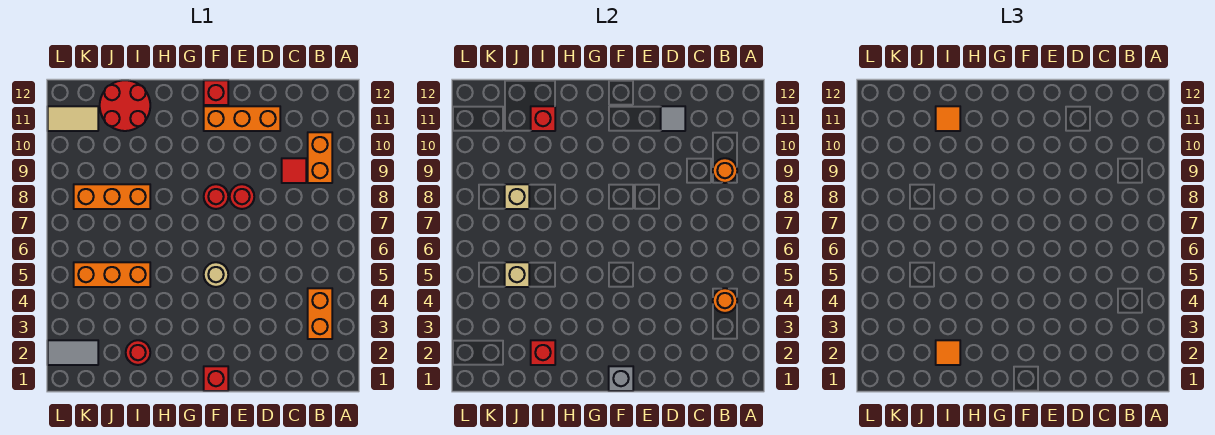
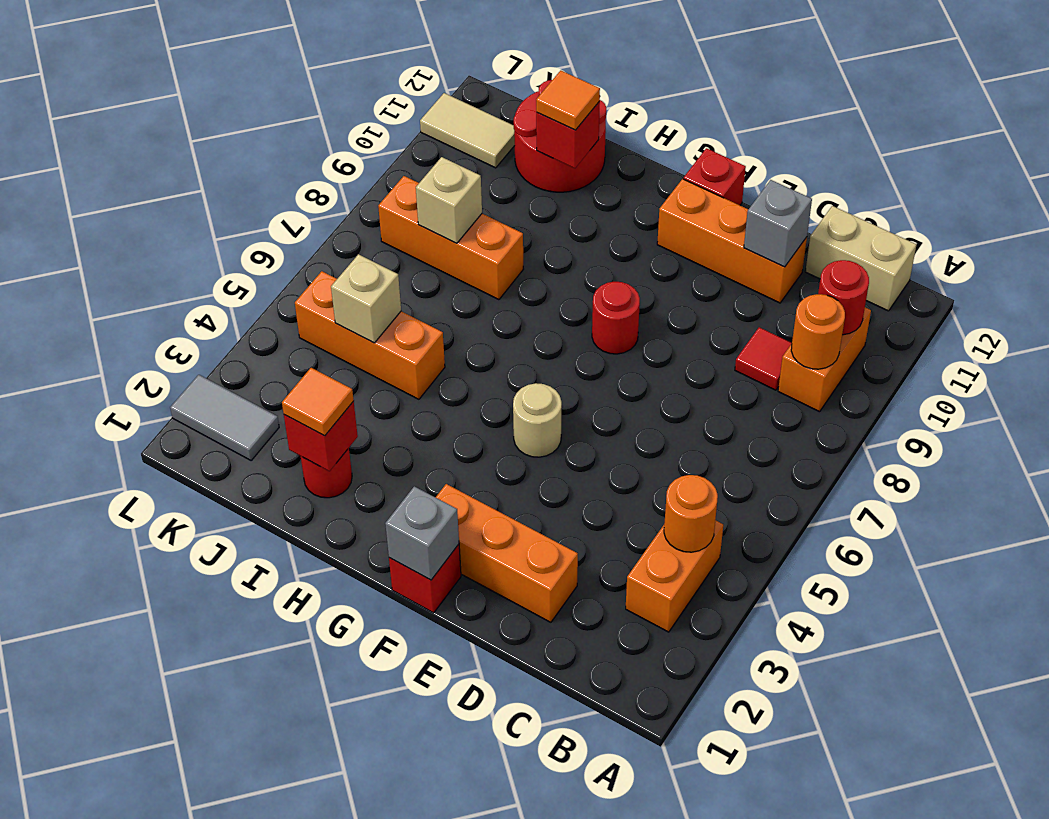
none -> tan 1x2 brick [805,206,917,311]
none -> orange 1x3 brick [436,484,578,622]
grey 1x1 tile [661,106,685,131] -> grey 1x1 brick [744,180,812,267]
red 1x1 round brick [230,184,254,209] -> red 1x1 round brick moved to [818,260,869,335]

